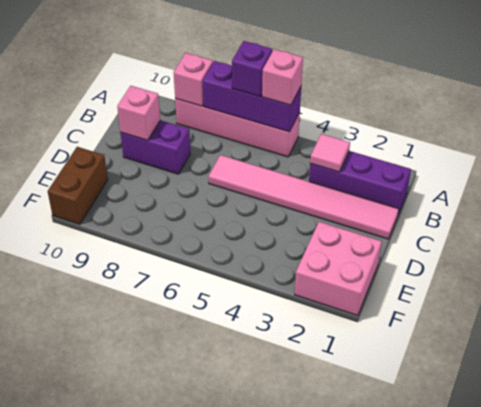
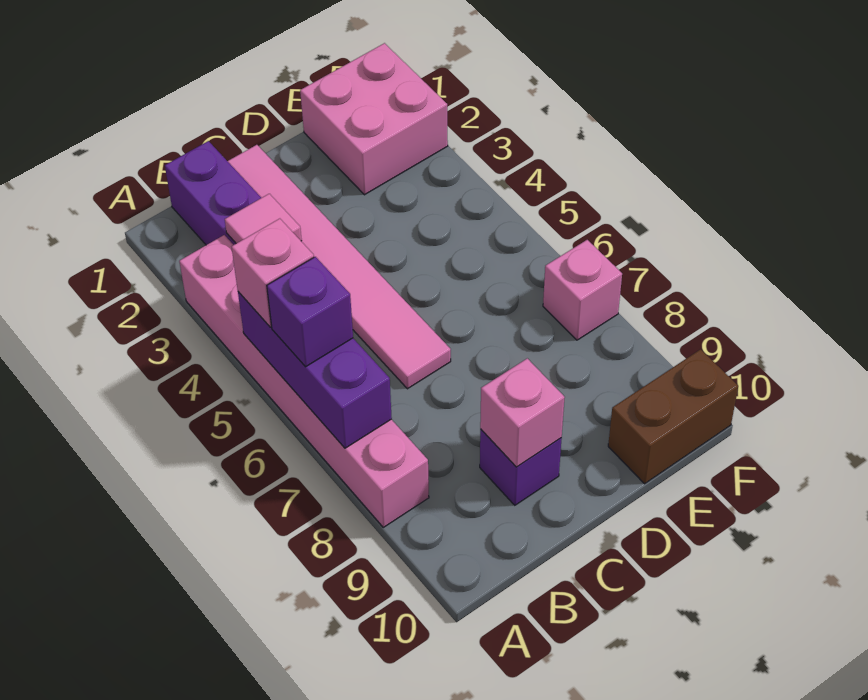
pink 1x4 brick [175,99,300,157] -> pink 1x6 brick [179,235,429,527]
pink 1x1 brick [173,53,213,106] -> pink 1x1 brick moved to [543,240,622,340]
purple 1x2 brick [120,120,190,174] -> purple 1x1 brick [480,429,562,505]

